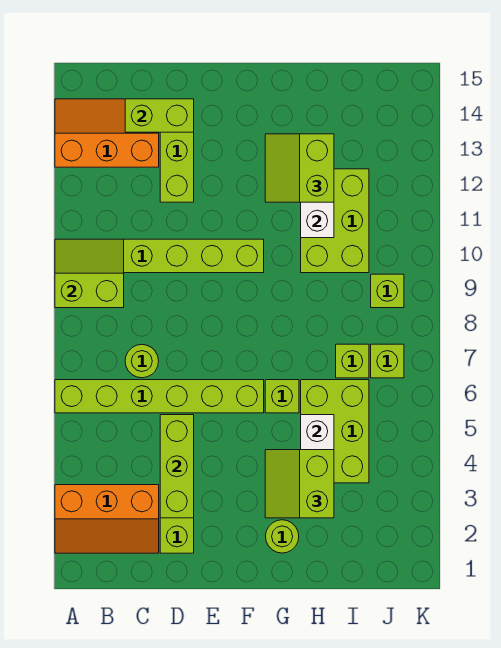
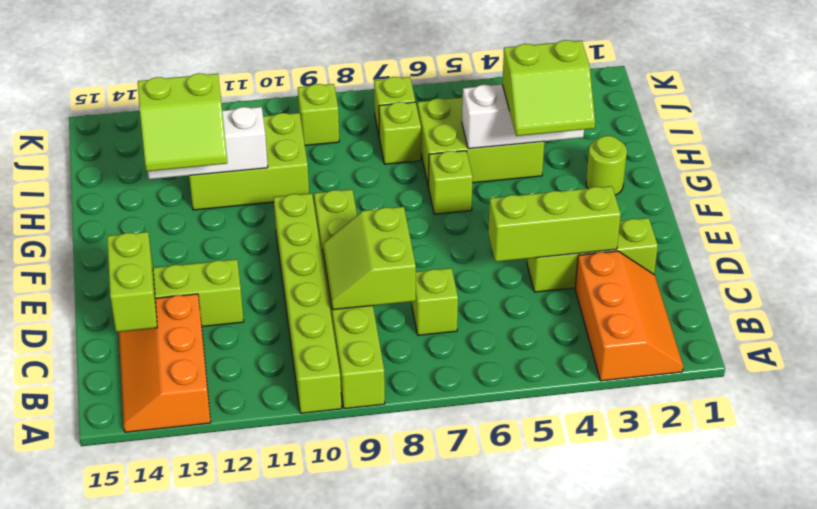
lime 1x6 brick [55,380,264,413] -> lime 1x6 brick moved to [314,189,385,409]
lime 2x2 slope [55,239,124,308] -> lime 2x2 slope moved to [323,207,416,310]
lime 1x1 round brick [125,345,159,378] -> lime 1x1 brick [412,268,458,335]

